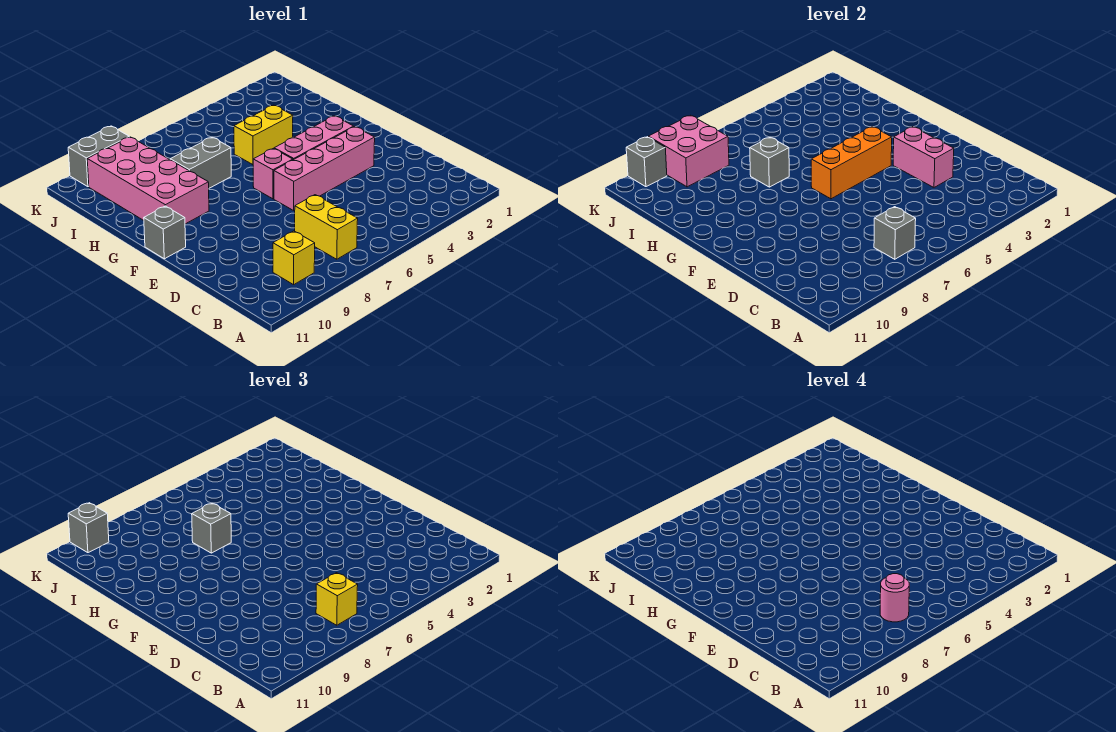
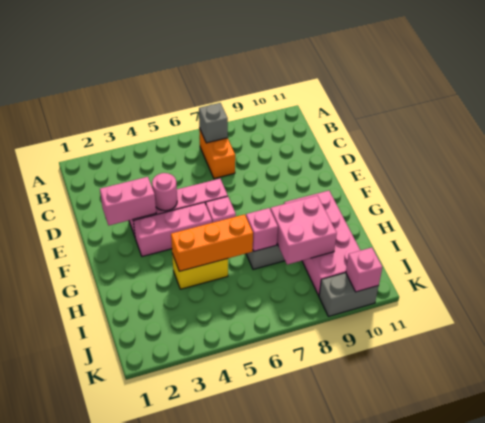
yellow 1x2 brick [295,195,358,259] -> orange 1x2 brick [199,128,235,179]
yellow 1x1 brick [316,573,358,625] -> none
pink 1x1 round brick [880,574,909,622] -> pink 1x1 round brick moved to [152,173,177,211]
yellow 1x1 brick [273,231,315,285] -> none
pink 1x2 brick [893,127,954,187] -> pink 1x2 brick turned to [100,177,156,225]
orange 1x3 brick [811,127,892,199] -> orange 1x3 brick moved to [171,214,253,271]
grey 1x1 brick [144,206,186,259] -> none
grey 1x1 brick [750,137,789,187] -> pink 1x1 brick [246,208,278,251]
grey 1x1 brick [192,503,231,553] -> none
pink 2x2 brick [648,115,729,187] -> pink 2x2 brick moved to [270,196,337,265]
grey 1x1 brick [626,137,667,187] -> pink 1x1 brick [346,248,382,292]
grey 1x1 brick [68,503,109,553] -> none

